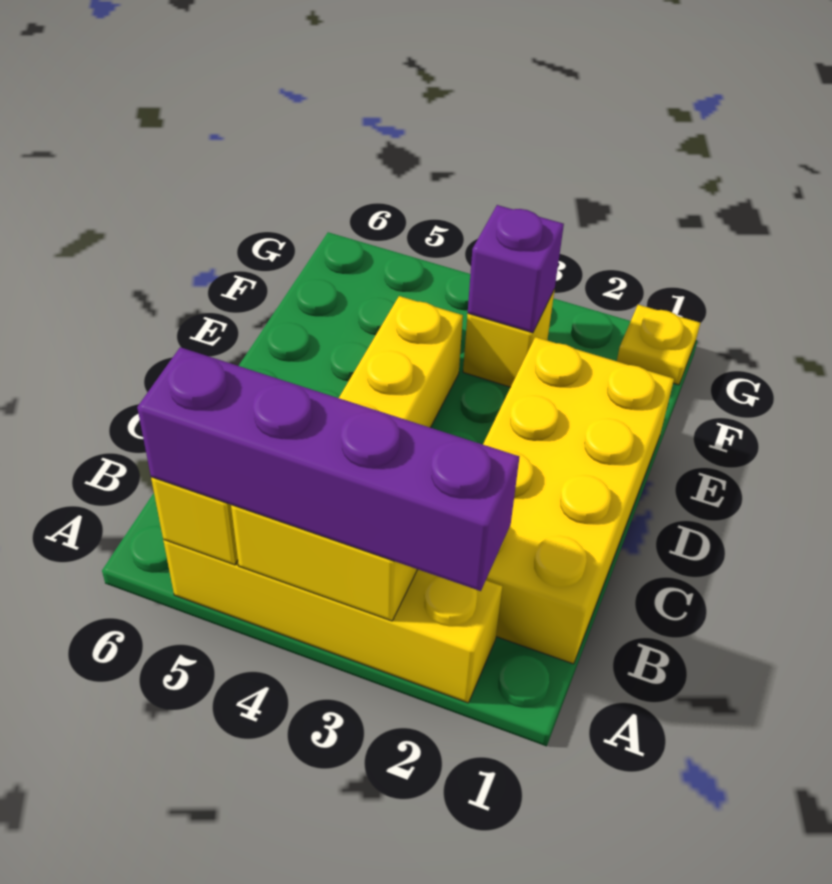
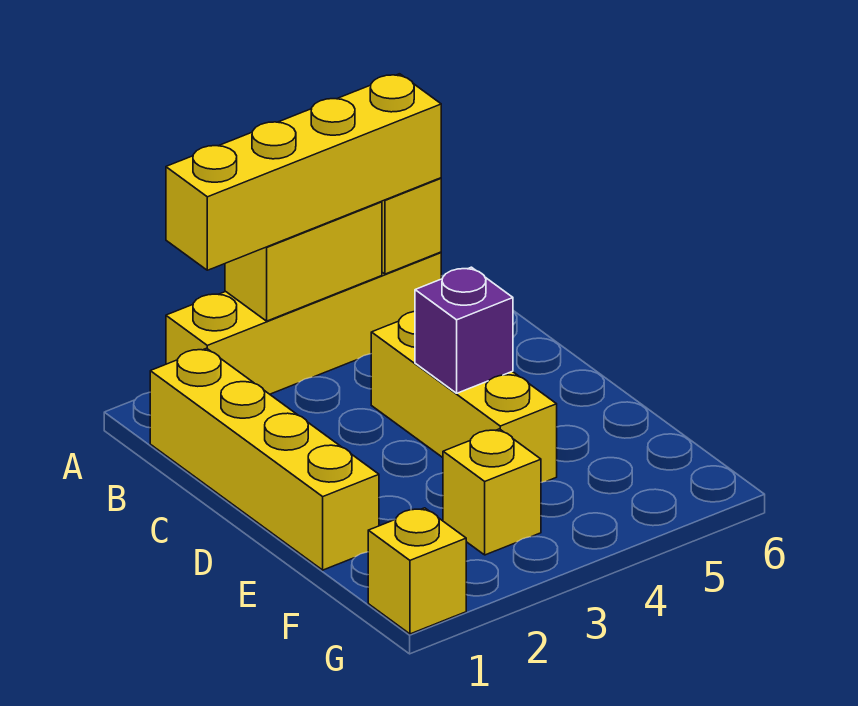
purple 1x4 brick [137,347,519,591] -> yellow 1x4 brick [166,74,441,270]
yellow 2x4 brick [483,337,674,664] -> yellow 1x4 brick [150,348,379,570]
purple 1x1 brick [468,205,564,333] -> purple 1x1 brick moved to [415,267,513,393]
yellow 1x1 plate [617,305,700,385] -> yellow 1x1 brick [368,508,466,634]

